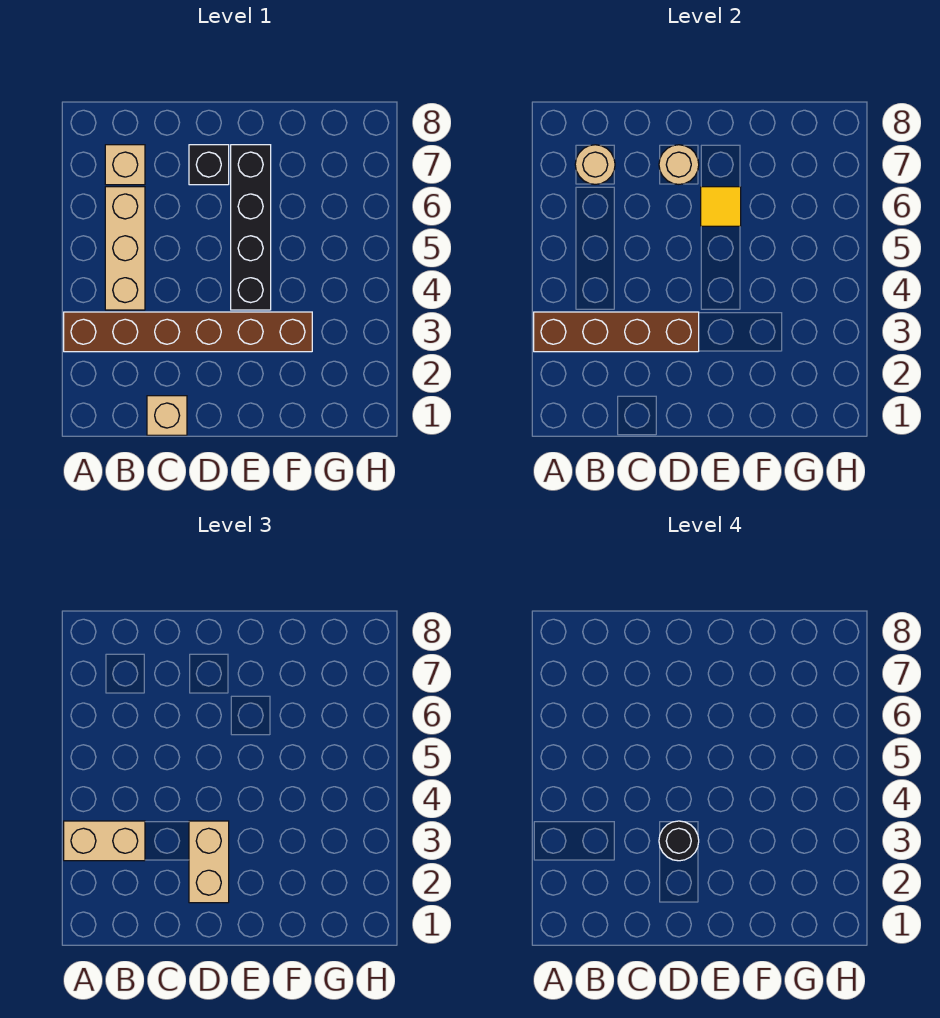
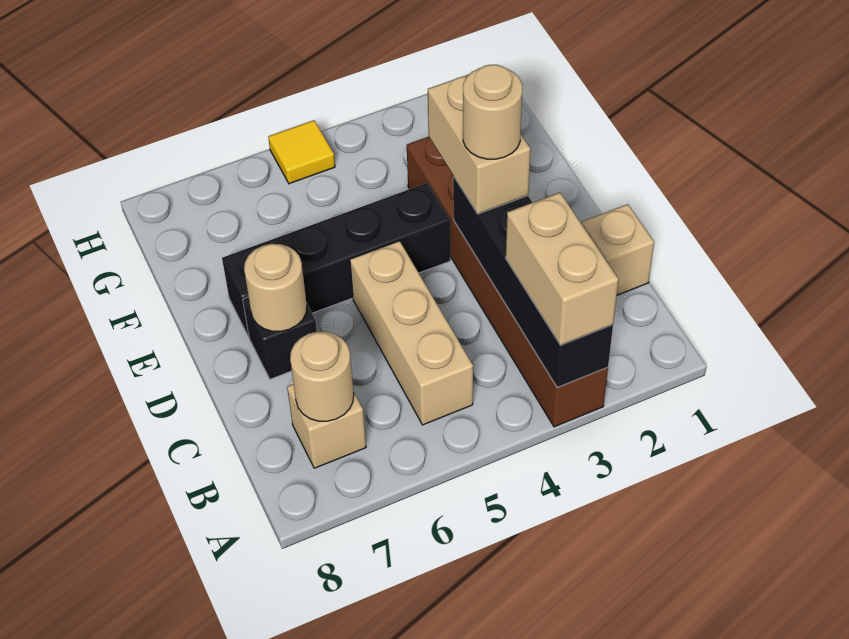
brown 1x4 brick [534,312,699,352] -> black 1x4 brick [453,176,613,388]
tan 1x3 brick [105,187,145,310] -> tan 1x3 brick turned to [350,241,473,425]
tan 1x2 brick [189,821,229,903] -> tan 1x2 brick turned to [428,74,530,214]
black 1x1 round brick [659,821,699,861] -> tan 1x1 round brick [463,65,522,159]
yellow 1x1 tile [701,187,741,226] -> yellow 1x1 tile moved to [268,120,335,184]

